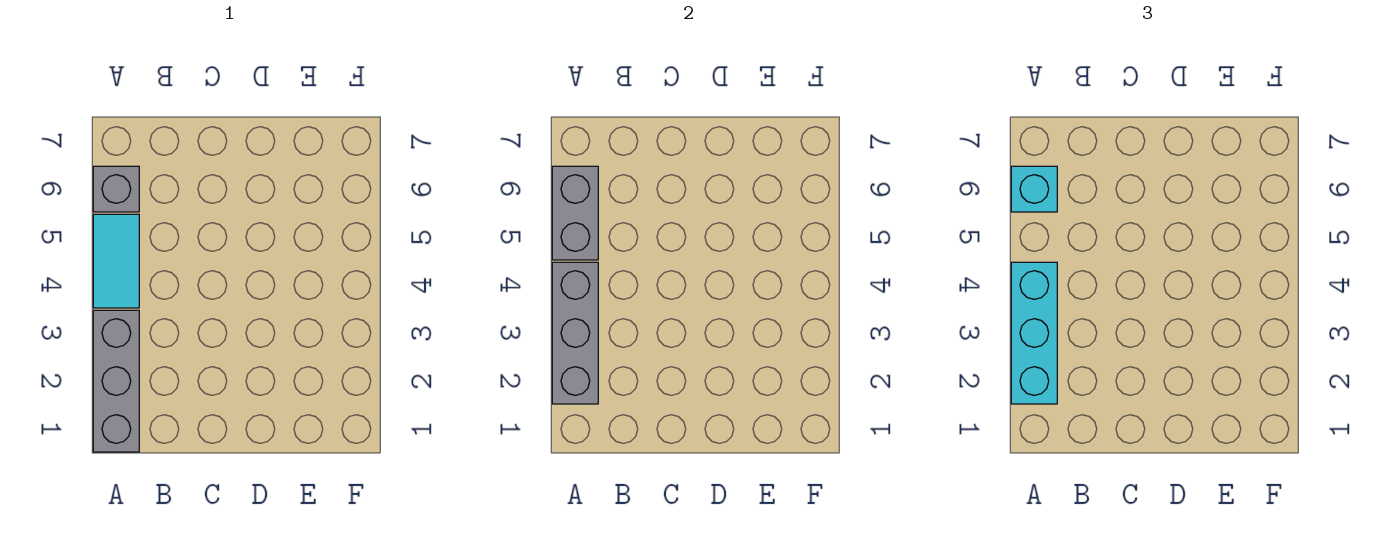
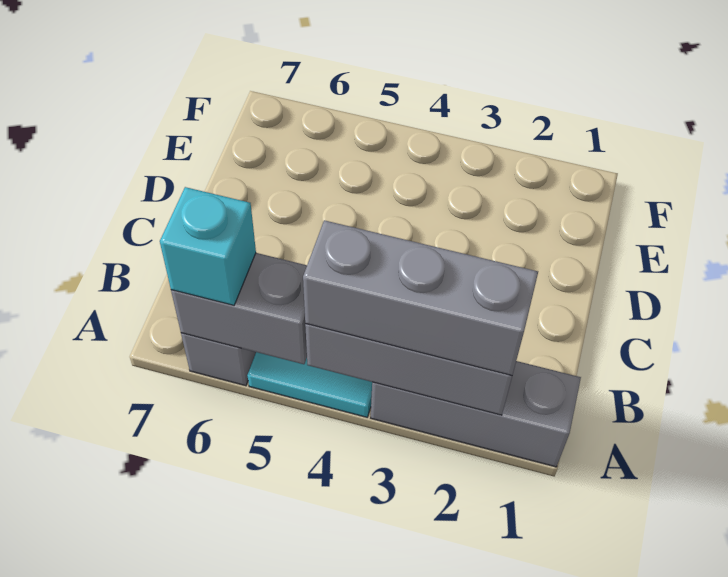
cyan 1x3 brick [1011,262,1057,404] -> grey 1x3 brick [303,220,538,375]

